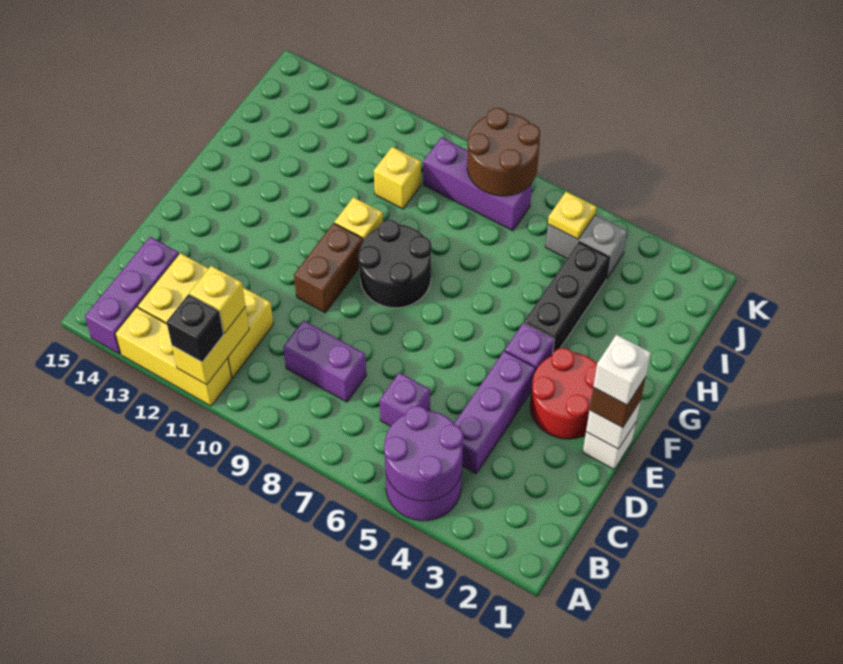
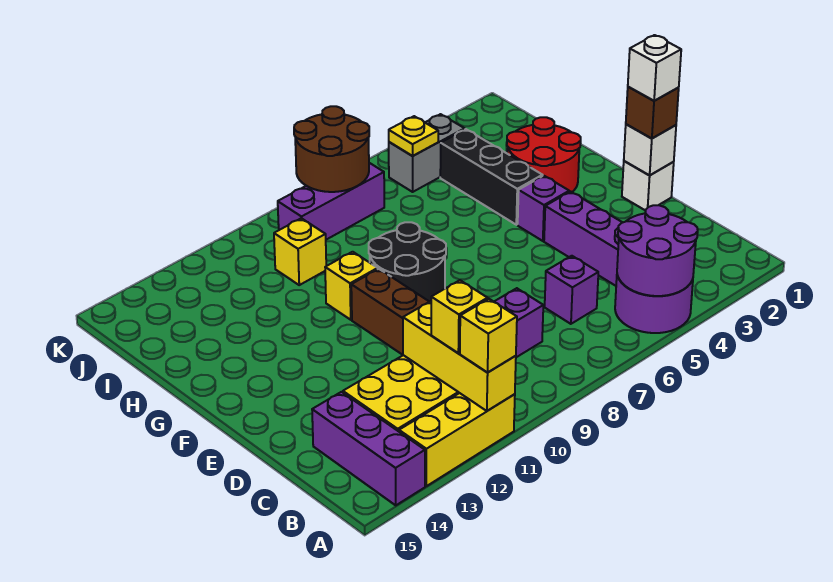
yellow 1x2 brick [172,307,249,385] -> yellow 1x3 brick [403,301,516,411]
black 1x1 brick [167,294,224,362] -> yellow 1x1 brick [460,299,517,373]
red 2x2 round brick [530,348,597,439] -> red 2x2 round brick moved to [507,117,581,192]

